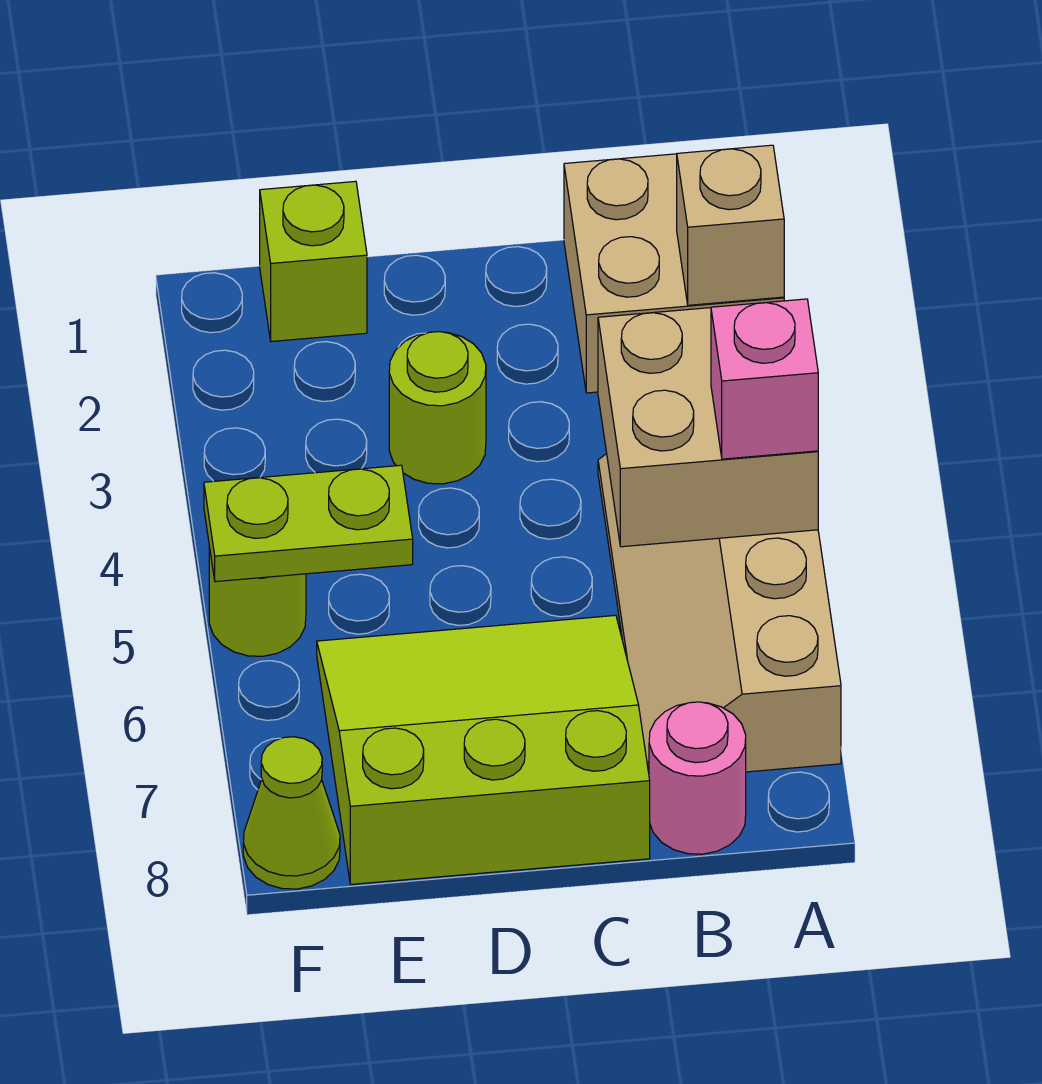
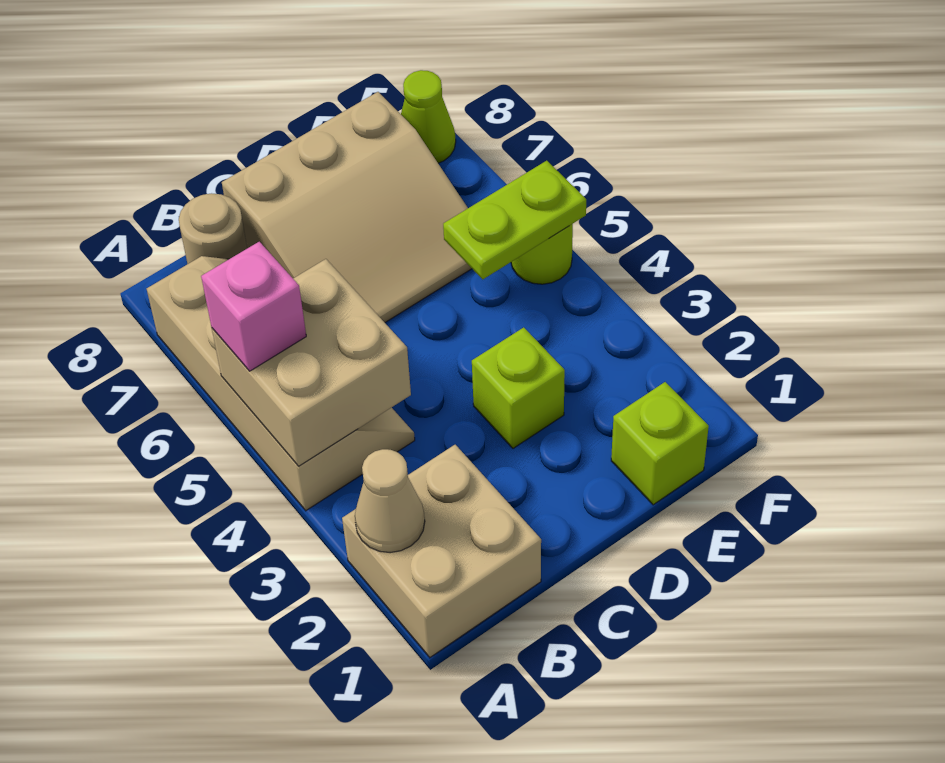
tan 1x1 brick [677,145,784,305] -> tan 1x1 cone [355,449,425,553]
pink 1x1 round brick [649,702,746,854] -> tan 1x1 round brick [179,193,247,264]
lime 3x3 slope [317,615,650,884] -> tan 3x3 slope [222,92,472,322]
lime 1x1 round brick [389,332,486,484] -> lime 1x1 brick [472,327,565,448]

